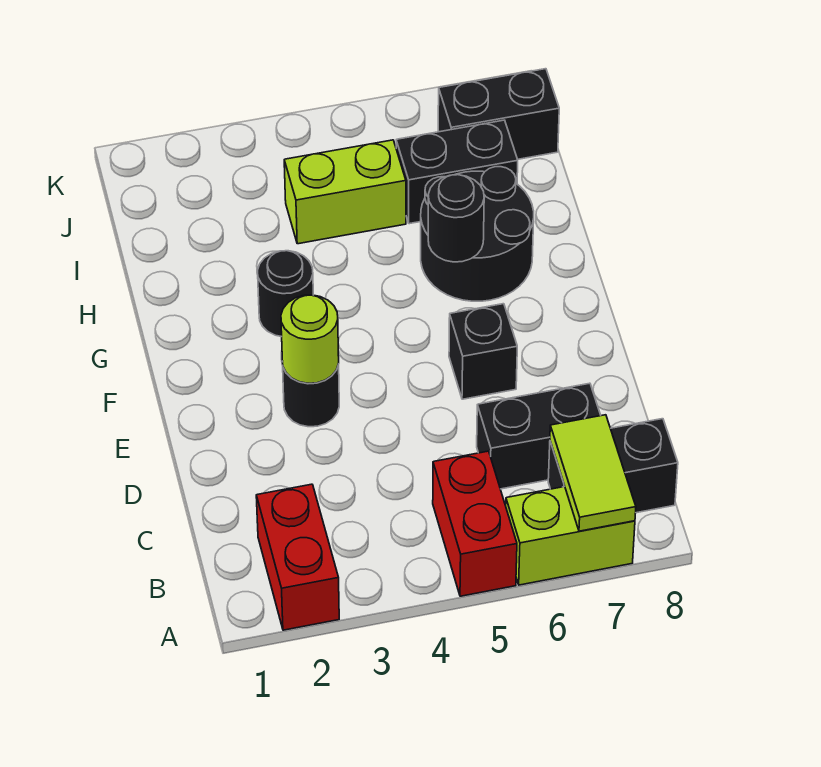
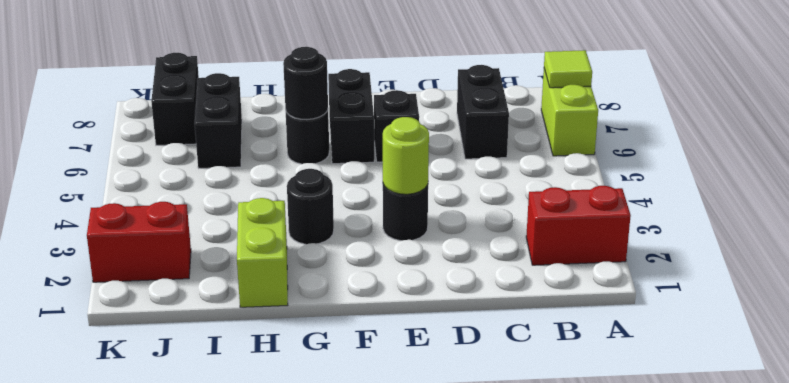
red 1x2 brick [433,451,517,596] -> red 1x2 brick moved to [87,202,191,282]
lime 1x2 tile [550,415,636,531] -> lime 1x1 tile [544,50,592,88]
black 1x2 brick [548,419,678,513] -> black 1x2 brick moved to [328,69,374,164]
black 2x2 round brick [421,167,534,301] -> black 1x1 round brick [286,110,329,164]
lime 1x2 brick [284,140,406,244] -> lime 1x2 brick moved to [237,198,288,307]

